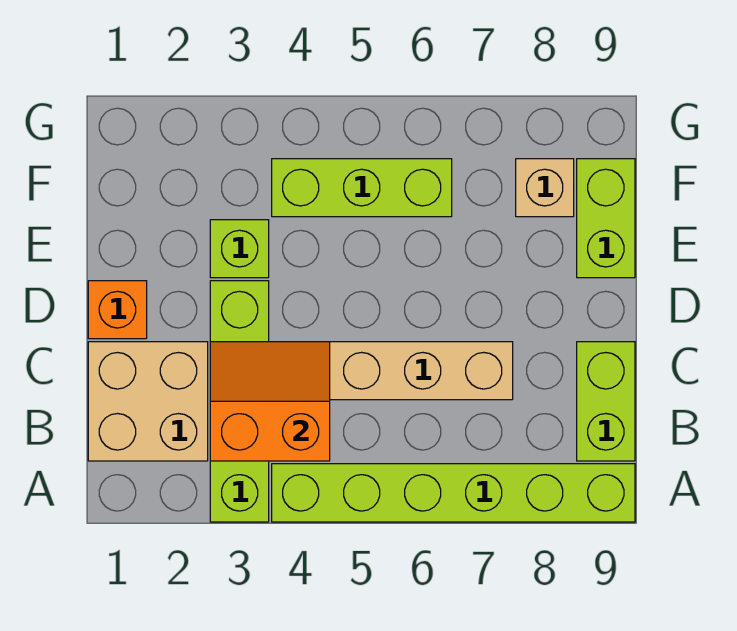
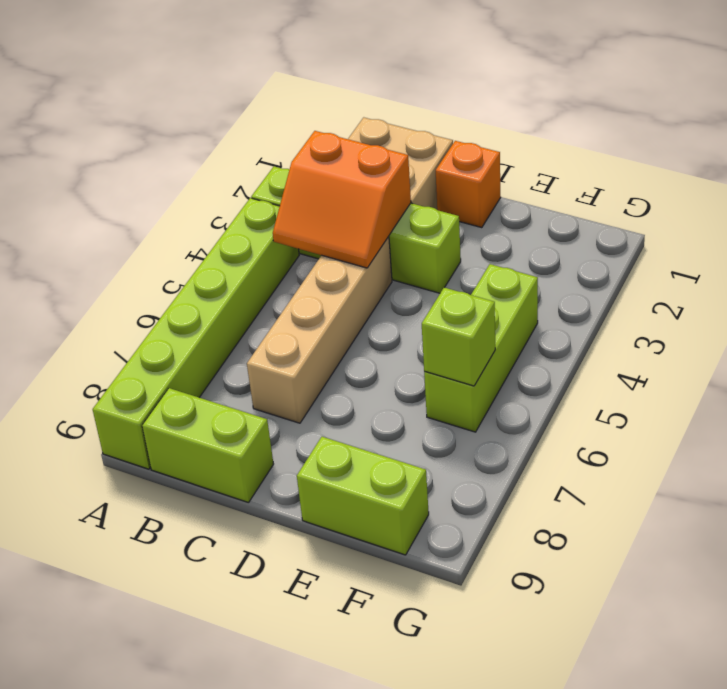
orange 2x2 slope [210,342,330,461] -> orange 2x2 slope turned to [273,131,411,268]
lime 1x1 brick [210,220,269,278] -> lime 1x1 brick moved to [422,287,495,386]
tan 1x1 brick [516,159,574,217] -> none

